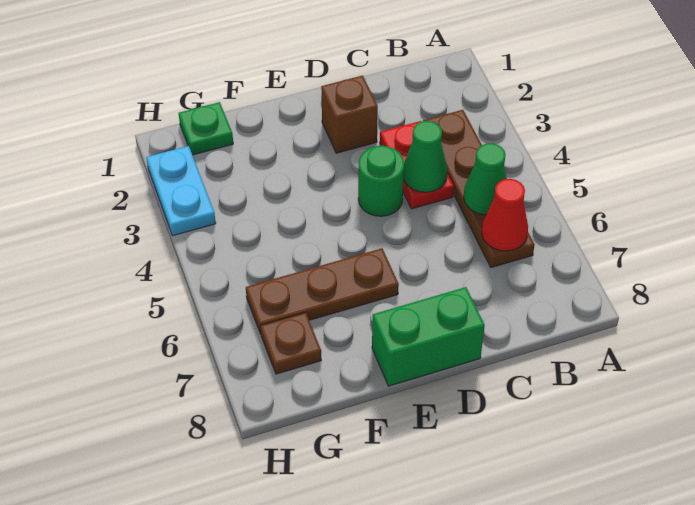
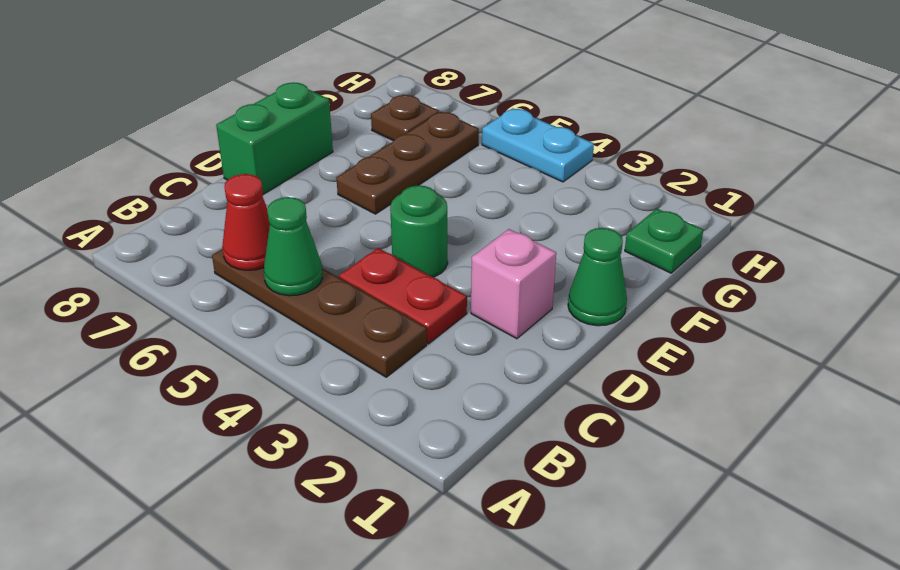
green 1x1 cone [404,121,448,192] -> green 1x1 cone moved to [568,228,627,326]
brown 1x1 brick [321,75,378,153] -> pink 1x1 brick [471,229,556,339]
cyan 1x2 plate [146,146,216,236] -> cyan 1x2 plate moved to [482,108,594,182]

